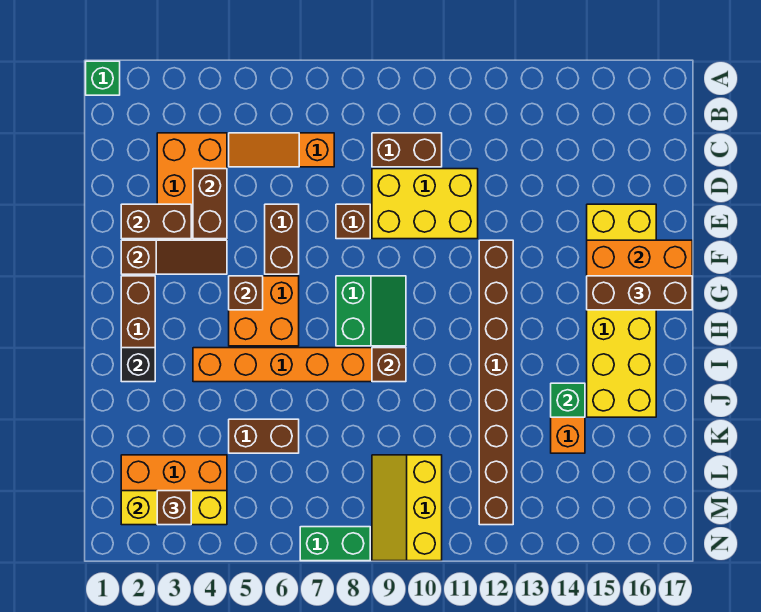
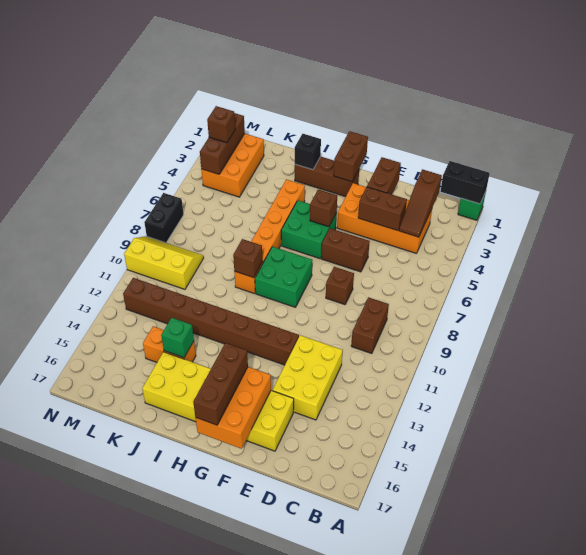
none -> black 1x2 brick [441,161,490,204]
orange 1x3 slope [229,133,334,167] -> none
yellow 2x3 brick [372,169,478,239] -> yellow 2x3 brick moved to [273,335,343,420]
brown 1x3 slope [121,240,227,274] -> brown 1x3 slope moved to [399,169,442,237]
orange 2x2 brick [229,276,299,346] -> green 2x2 brick [281,200,337,259]
green 2x2 slope [336,276,406,346] -> green 2x2 brick [255,247,312,307]
brown 1x2 brick [229,419,299,453] -> brown 1x2 brick moved to [334,131,368,182]
yellow 1x3 brick [121,491,227,525] -> brown 1x3 brick [200,113,245,174]
green 1x2 brick [300,527,370,561] -> black 1x2 brick [144,193,184,243]

